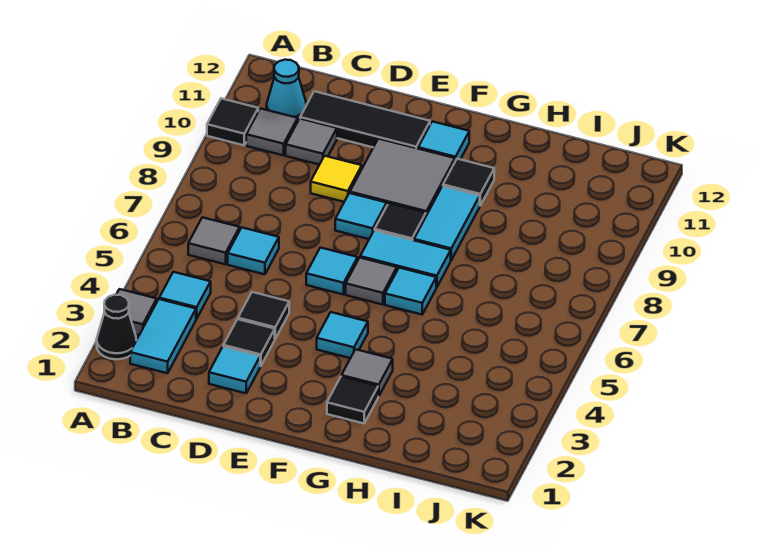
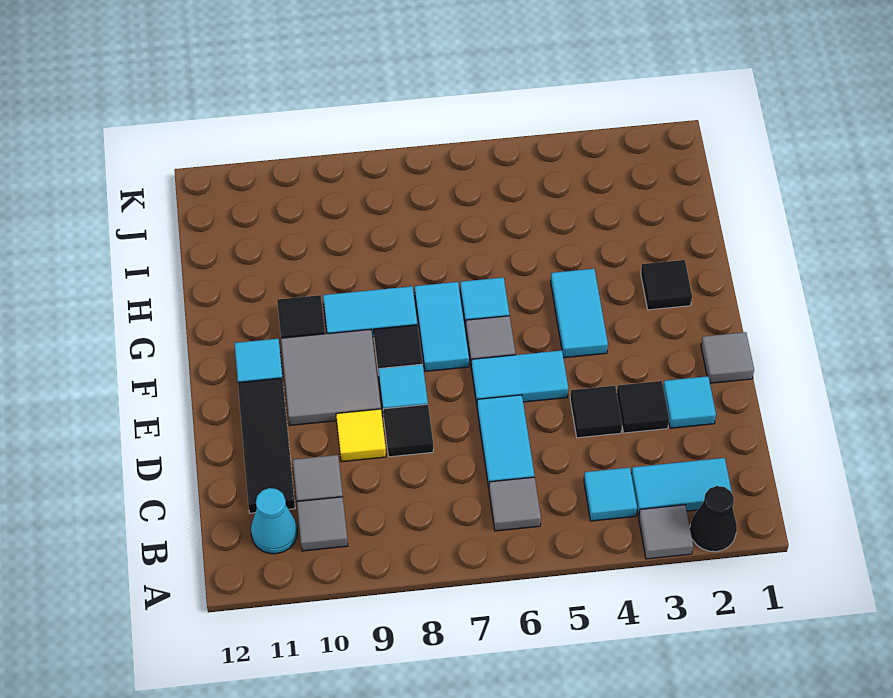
black 1x1 tile [207,98,258,145] -> black 1x1 tile moved to [383,404,433,457]
cyan 1x1 tile [228,228,279,274] -> cyan 1x2 tile [477,395,534,487]
cyan 1x1 tile [306,248,358,295] -> cyan 1x2 tile [471,350,568,404]
cyan 1x1 tile [317,312,368,358] -> cyan 1x2 tile [551,269,608,358]
grey 1x1 tile [341,349,393,396] -> grey 1x1 tile moved to [701,332,754,383]

